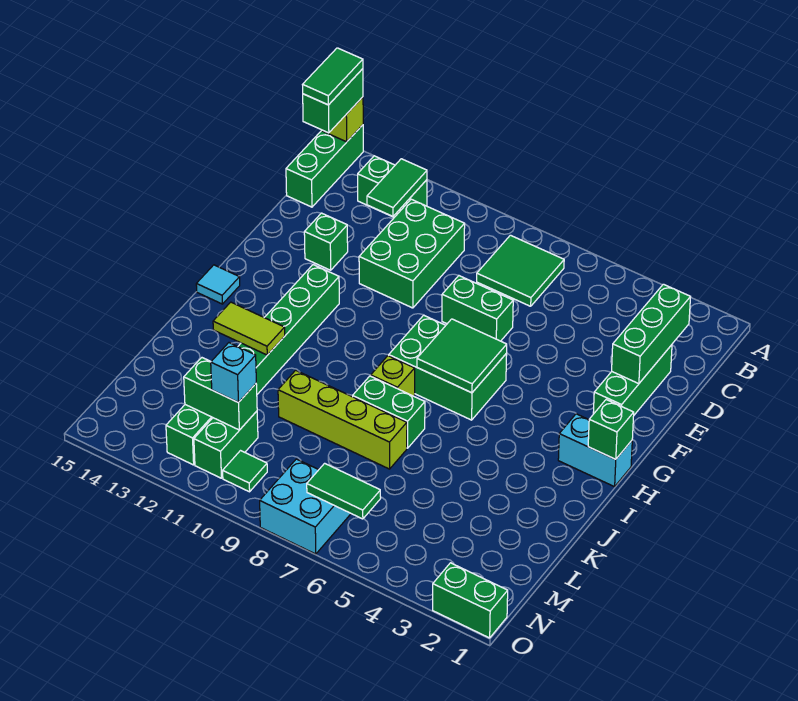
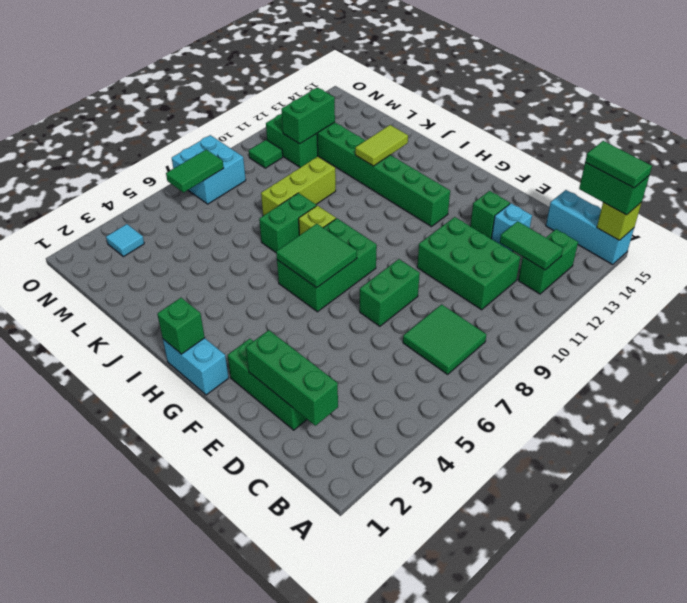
green 1x3 brick [286,125,363,207] -> cyan 1x3 brick [546,190,634,264]
cyan 1x2 brick [558,414,632,487] -> cyan 1x2 brick turned to [163,338,229,395]
cyan 1x1 tile [196,265,240,304] -> cyan 1x1 tile moved to [106,224,144,257]
lime 1x4 brick [278,370,407,469] -> lime 1x3 brick [261,157,336,216]
cyan 1x1 brick [211,343,256,403] -> cyan 1x1 brick moved to [492,203,532,252]
green 1x2 brick [433,563,508,638] -> none

